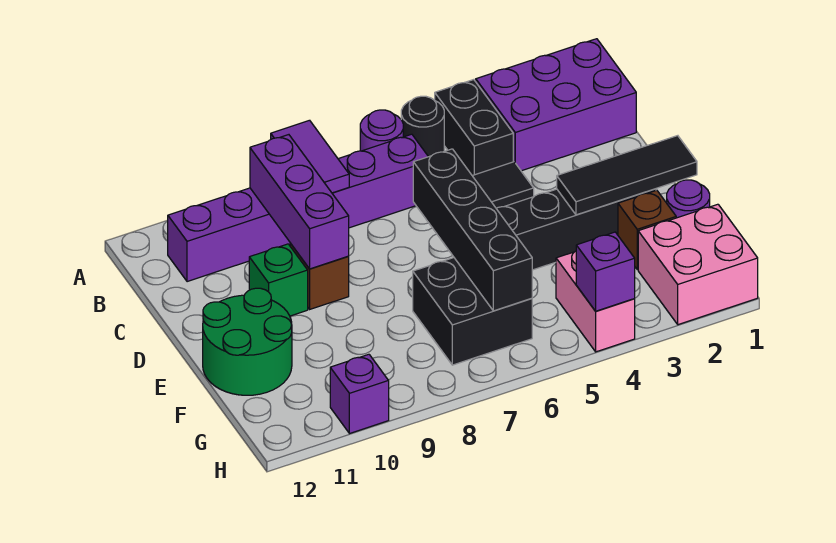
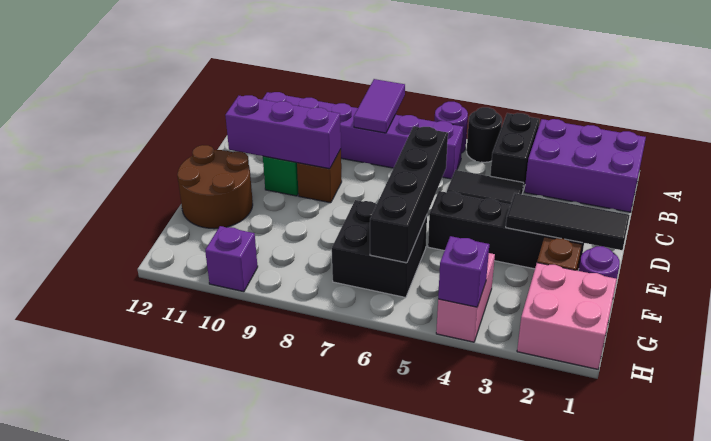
purple 1x3 brick [250,135,349,269] -> purple 1x3 brick turned to [225,95,341,169]
green 2x2 round brick [203,288,292,395] -> brown 2x2 round brick [177,145,253,229]

